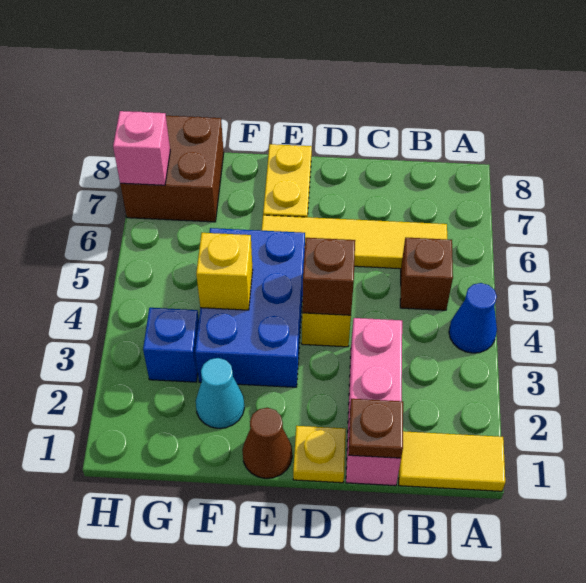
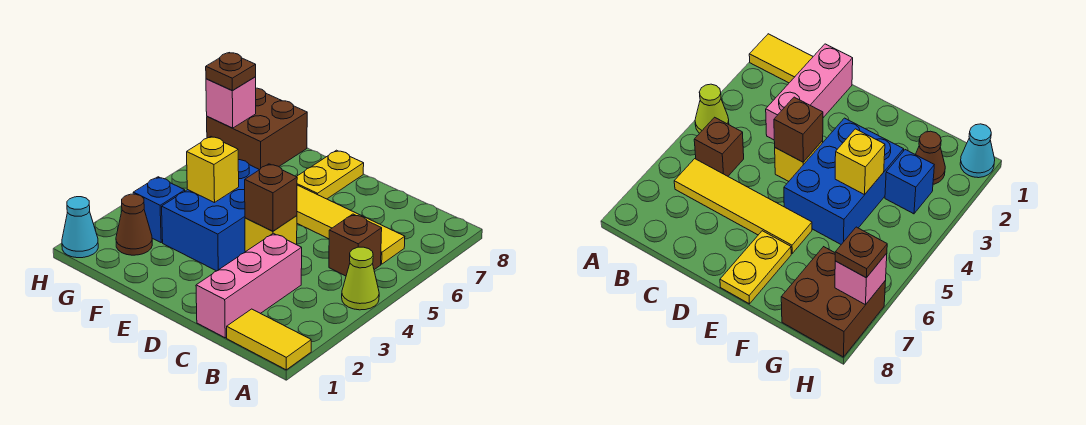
blue 1x1 cone [449,283,497,353] -> lime 1x1 cone [342,247,379,310]
brown 1x1 plate [349,399,403,458] -> brown 1x1 plate moved to [206,53,256,91]
yellow 1x1 plate [293,426,346,483] -> none
brown 1x1 cone [242,408,292,478] -> brown 1x1 cone moved to [116,194,152,255]
cyan 1x1 cone [196,358,244,428] -> cyan 1x1 cone moved to [62,197,98,258]

